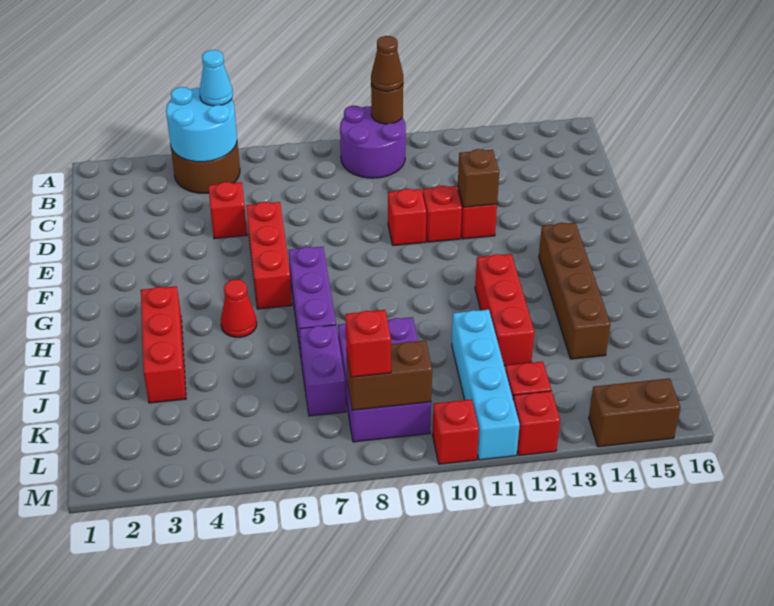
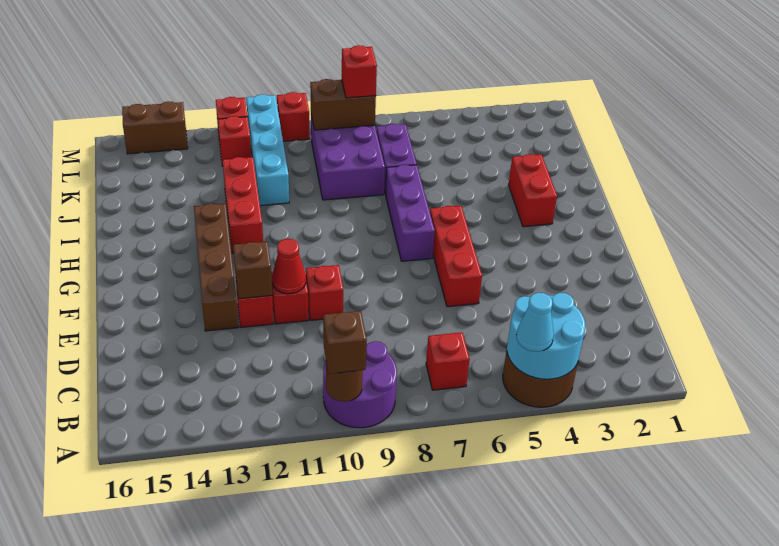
brown 1x1 cone [371,36,403,91] -> brown 1x1 brick [323,311,367,374]
red 1x1 brick [209,182,247,239] -> red 1x1 brick moved to [426,332,470,390]
brown 1x4 brick [539,223,610,359] -> brown 1x4 brick moved to [194,203,239,331]
red 1x3 brick [141,286,186,403] -> red 1x2 brick [509,154,557,227]
red 1x1 cone [221,279,257,337] -> red 1x1 cone moved to [272,239,306,294]

